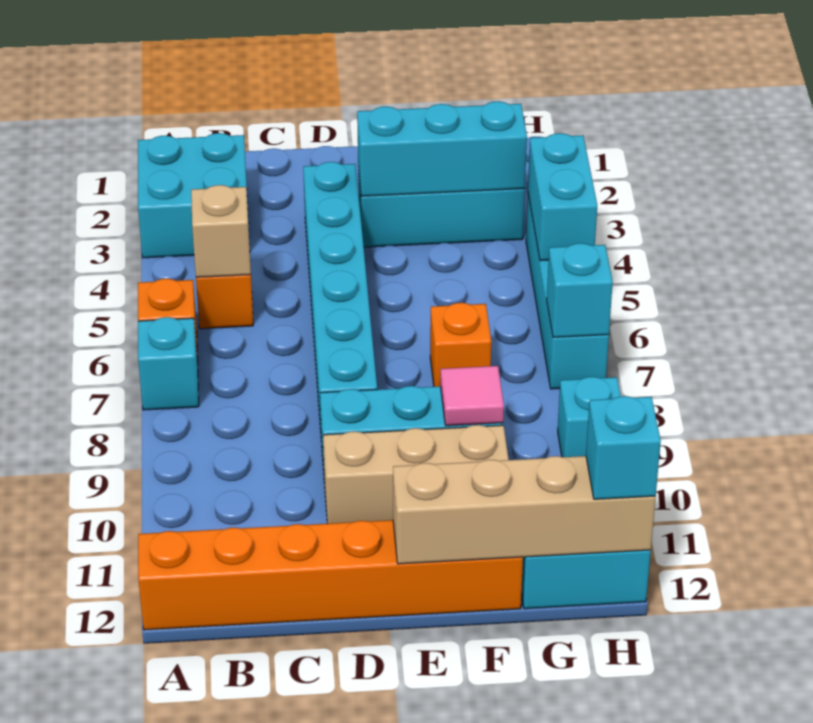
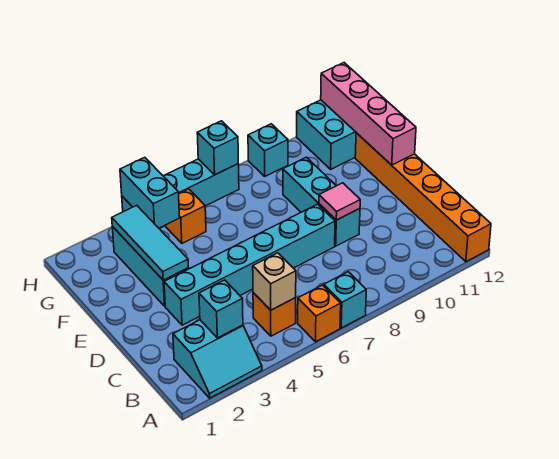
cyan 2x2 brick [138,133,250,258] -> cyan 2x2 slope [173,320,262,398]
tan 1x3 brick [323,425,509,524] -> none
cyan 1x3 brick [357,101,527,196] -> cyan 1x3 tile [112,205,188,280]
tan 1x4 brick [393,456,656,564] -> pink 1x4 brick [321,63,416,165]
orange 1x1 brick [430,303,491,387] -> orange 1x1 brick moved to [166,189,206,243]
pink 1x1 tile [440,366,504,426] -> pink 1x1 tile moved to [319,183,360,220]
cyan 1x2 brick [528,133,597,261] -> cyan 1x2 brick turned to [120,157,180,228]
cyan 1x1 brick [586,396,661,499] -> cyan 1x1 brick moved to [199,280,243,338]

